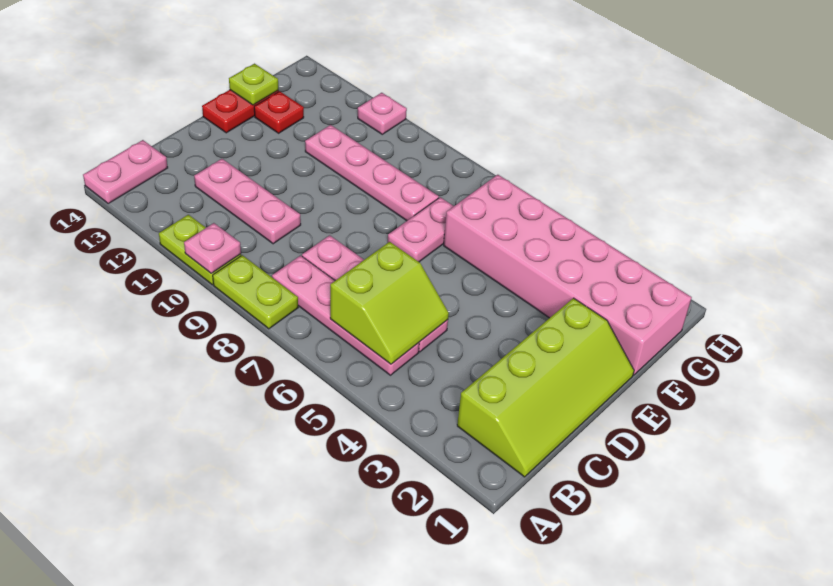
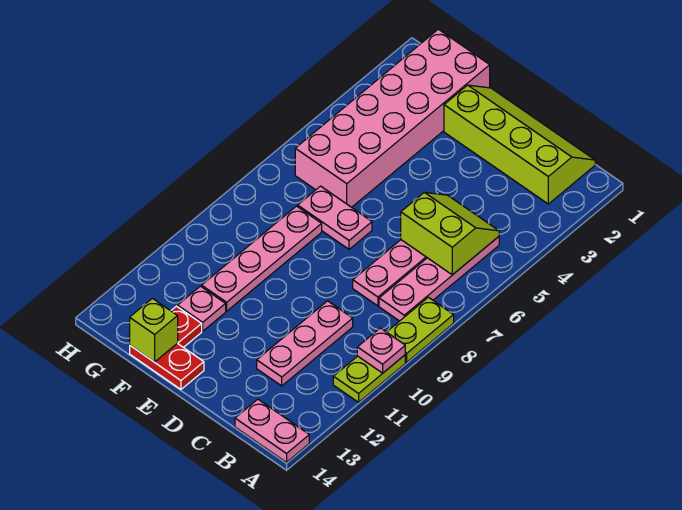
lime 1x1 plate [229,64,278,105] -> lime 1x1 brick [130,298,178,362]
pink 1x1 plate [358,93,407,134] -> pink 1x1 plate moved to [178,286,226,331]

